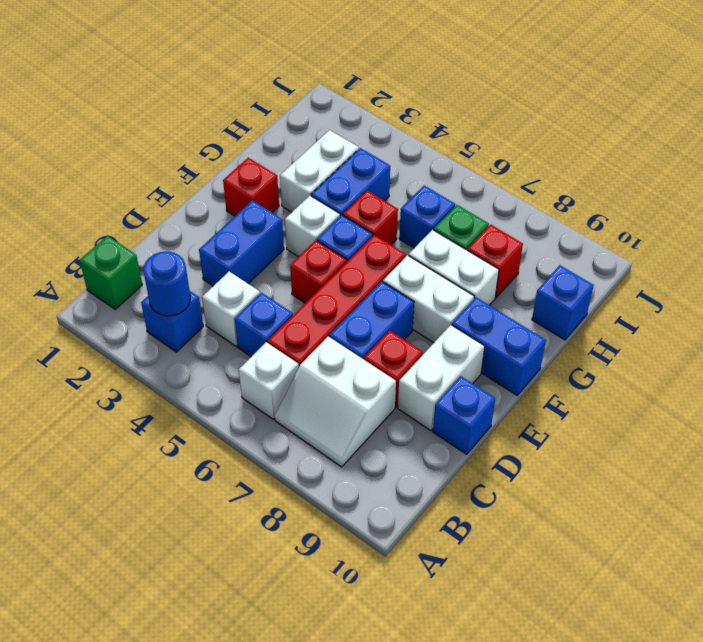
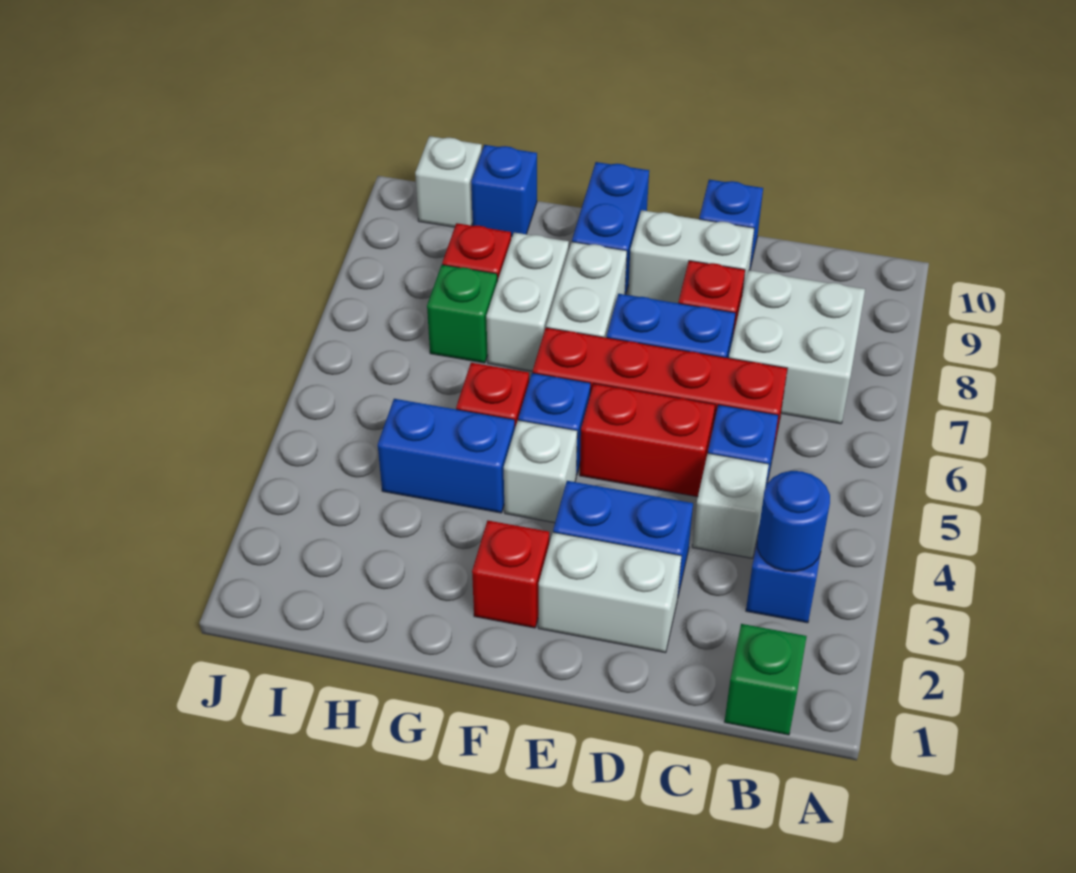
white 1x1 brick [239,342,299,419] -> white 1x1 brick moved to [415,136,482,227]
white 2x2 slope [275,336,396,467] -> white 2x2 brick [729,270,865,424]
red 1x1 brick [290,240,347,303] -> red 1x2 brick [580,384,715,497]
white 1x2 brick [280,130,359,212] -> white 1x2 brick moved to [538,532,681,653]
blue 1x1 brick [399,186,455,248] -> none

